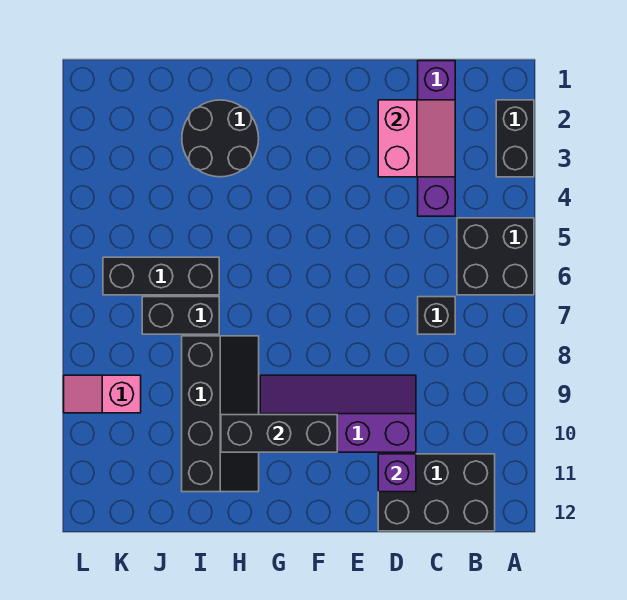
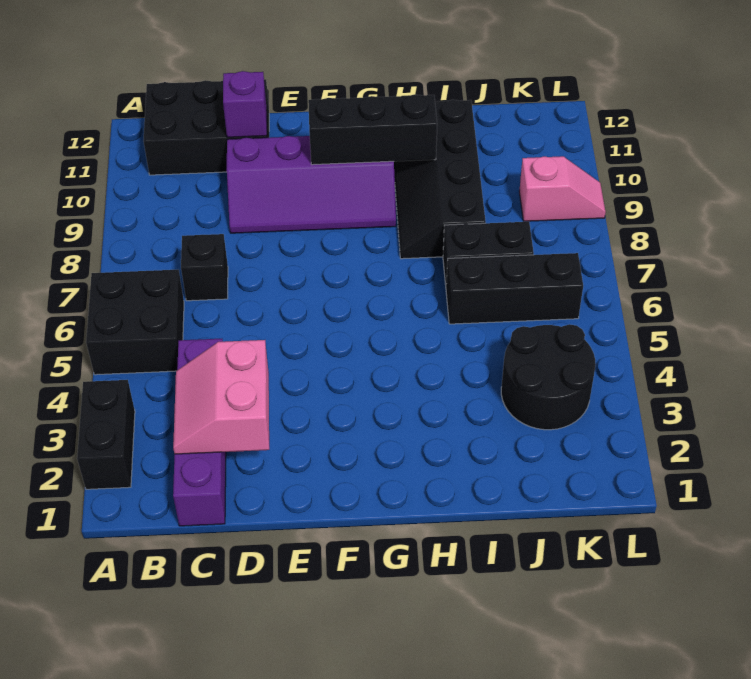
black 2x2 round brick [182,100,259,177] -> black 2x2 round brick moved to [501,324,596,430]

